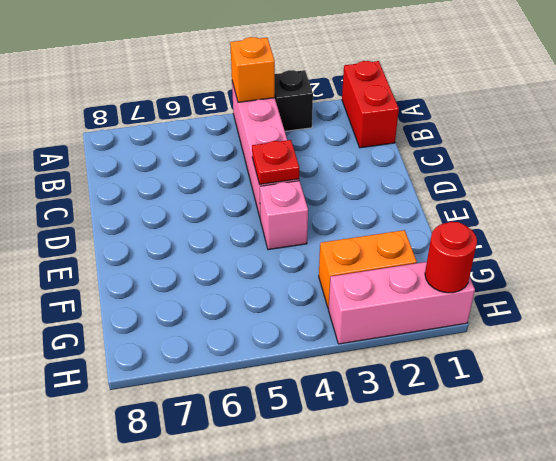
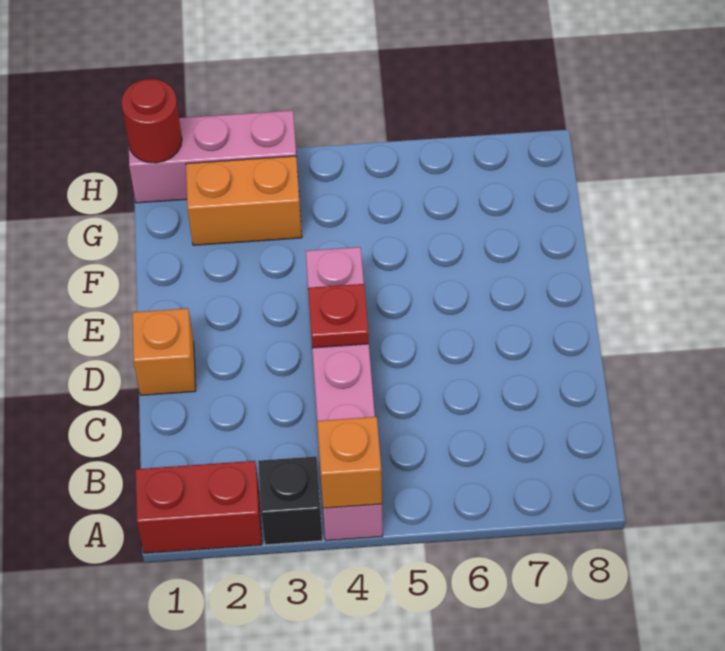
red 1x2 brick [342,61,399,148] -> red 1x2 brick turned to [136,461,262,553]
none -> orange 1x1 brick [132,308,196,395]

